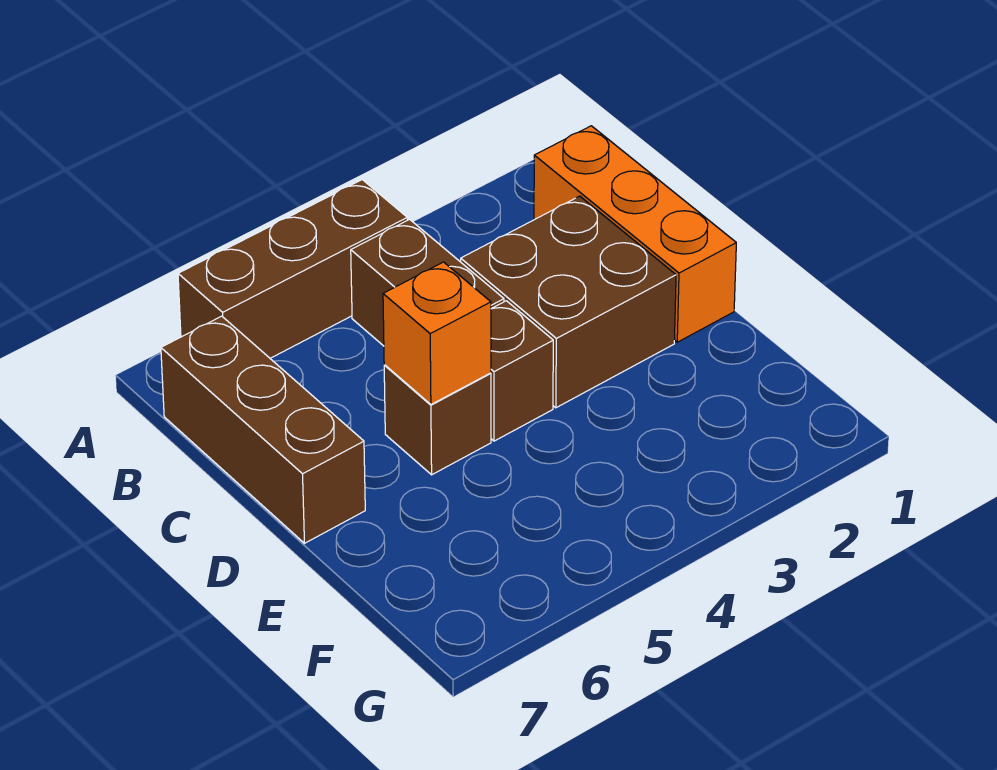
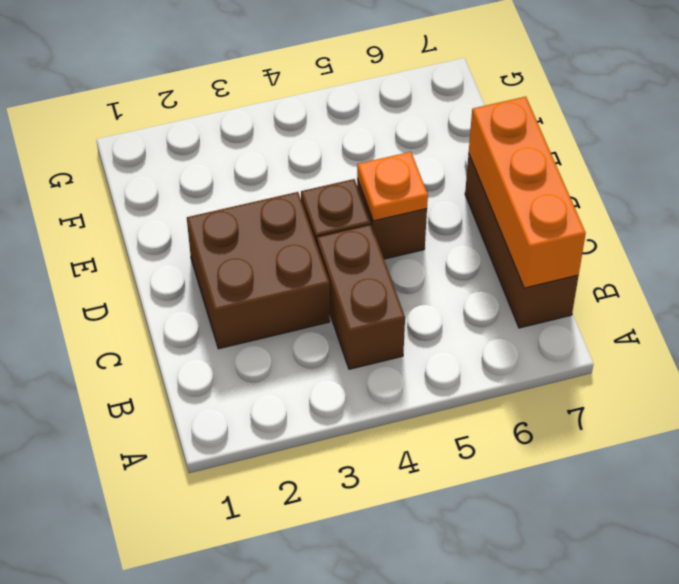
brown 1x3 brick [178,180,407,358] -> none
orange 1x3 brick [534,126,736,342] -> orange 1x3 brick moved to [469,97,586,288]
orange 1x1 brick [383,262,491,404] -> orange 1x1 plate [357,152,428,221]

